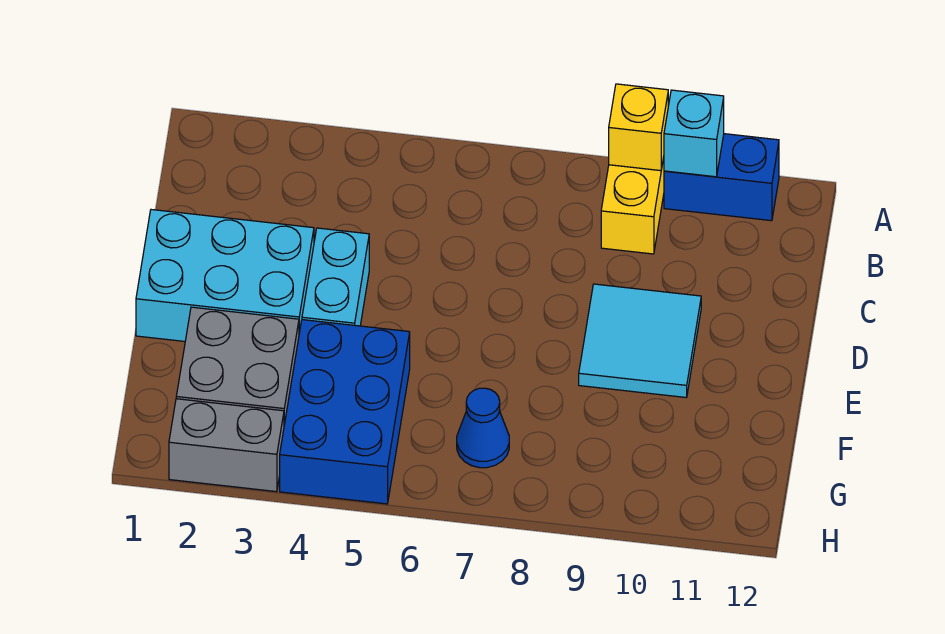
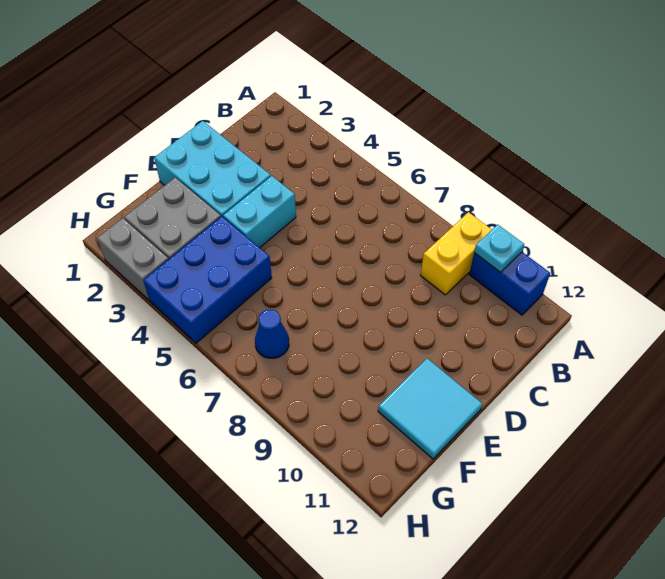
yellow 1x1 brick [609,84,668,171] -> none
cyan 1x1 brick [664,90,724,177] -> cyan 1x1 plate [474,224,524,272]
cyan 2x2 tile [579,284,701,398] -> cyan 2x2 tile moved to [378,358,482,459]

